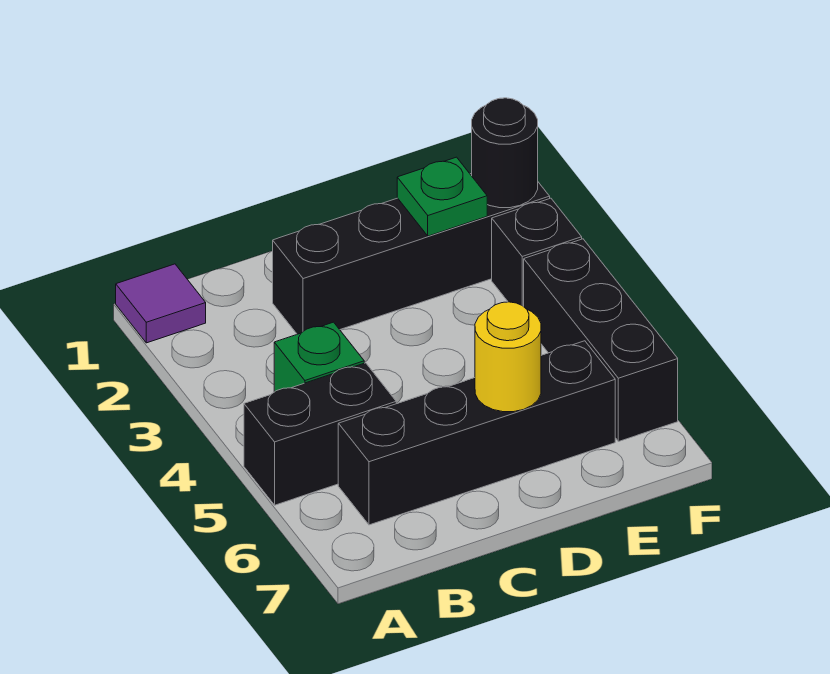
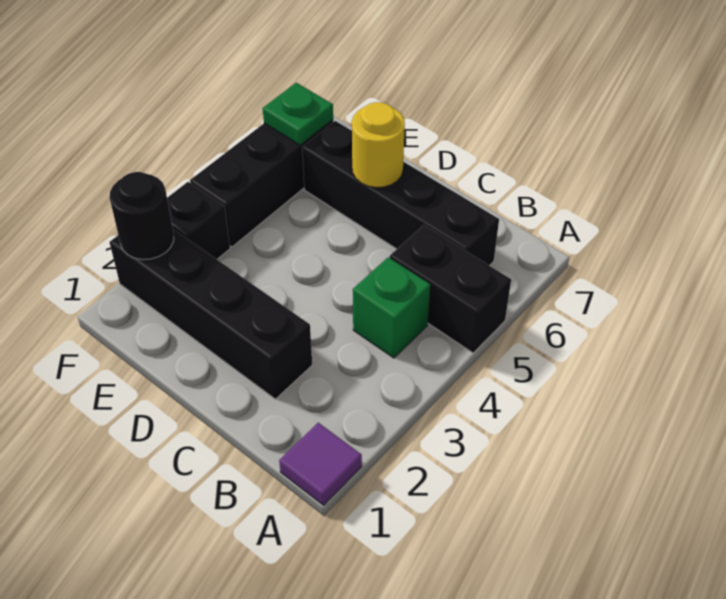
green 1x1 plate [397,157,487,236] -> green 1x1 plate moved to [263,83,333,145]

